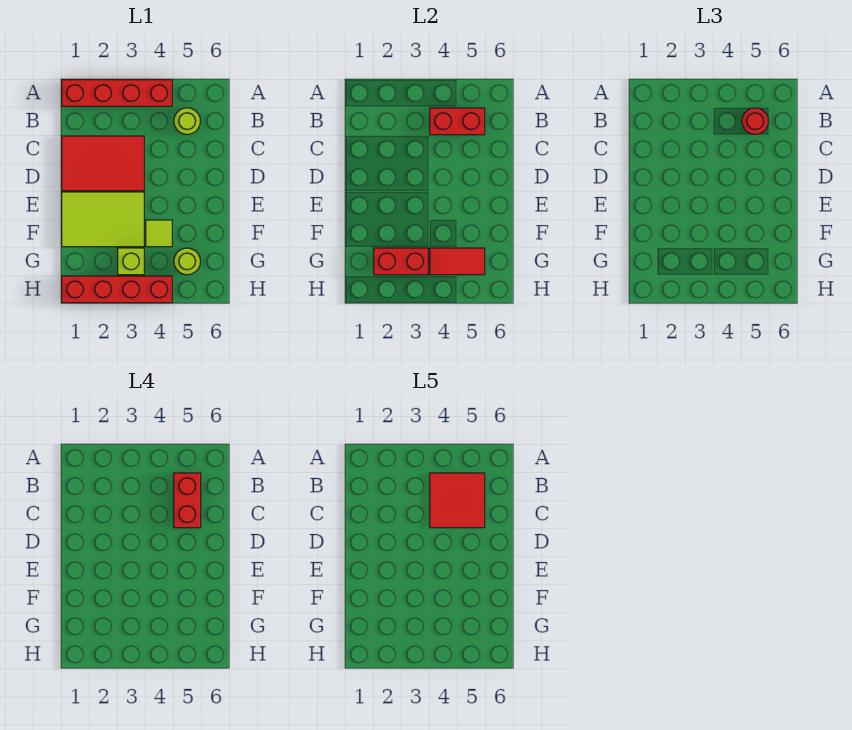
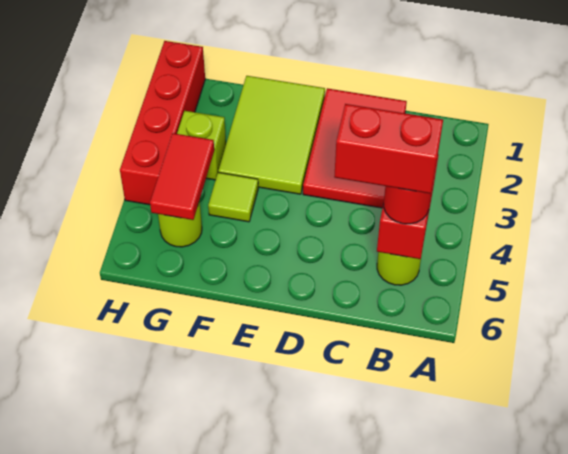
red 1x4 brick [62,80,172,106] -> none
red 2x2 tile [430,473,485,528] -> none
red 1x2 brick [374,248,428,275] -> none

